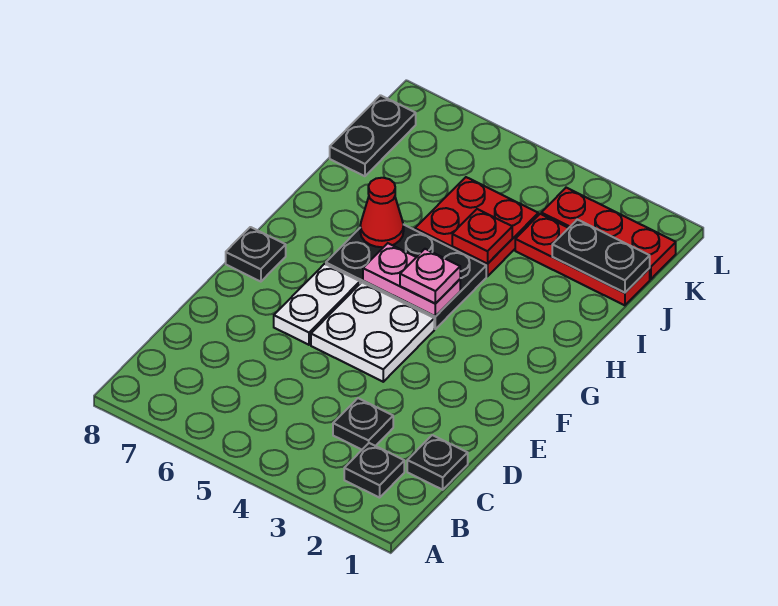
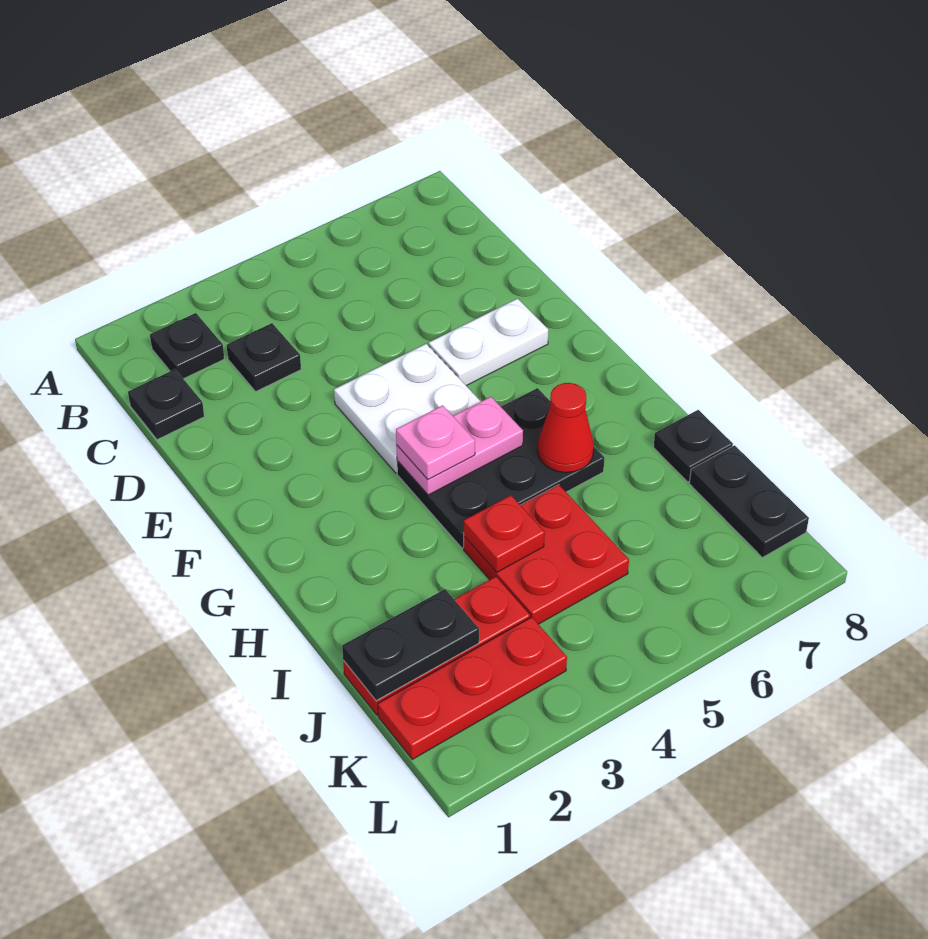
white 1x2 plate [274,264,360,345] -> white 1x2 plate turned to [429,299,548,386]
black 1x1 plate [226,227,286,282] -> black 1x1 plate moved to [654,410,733,482]

